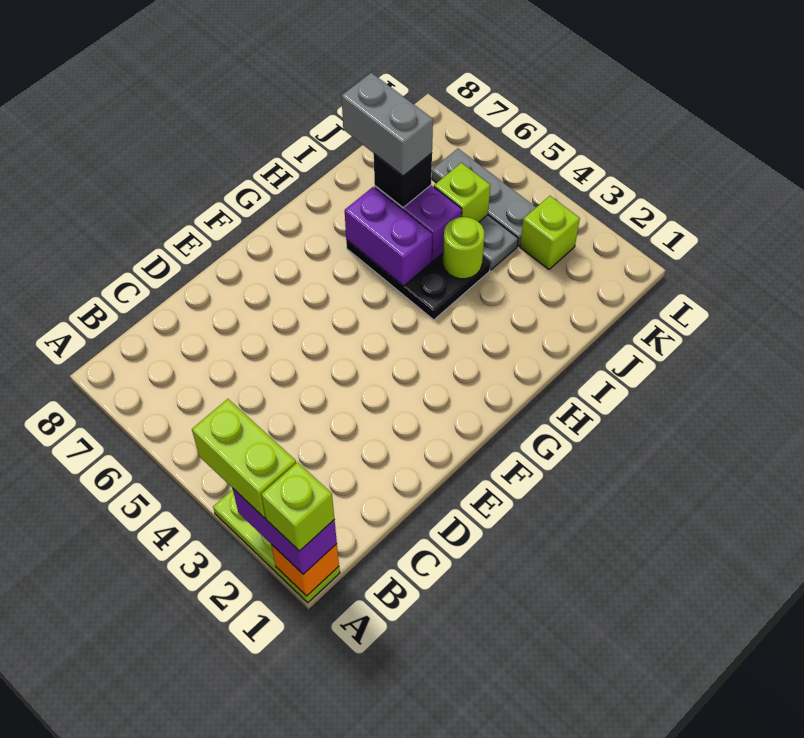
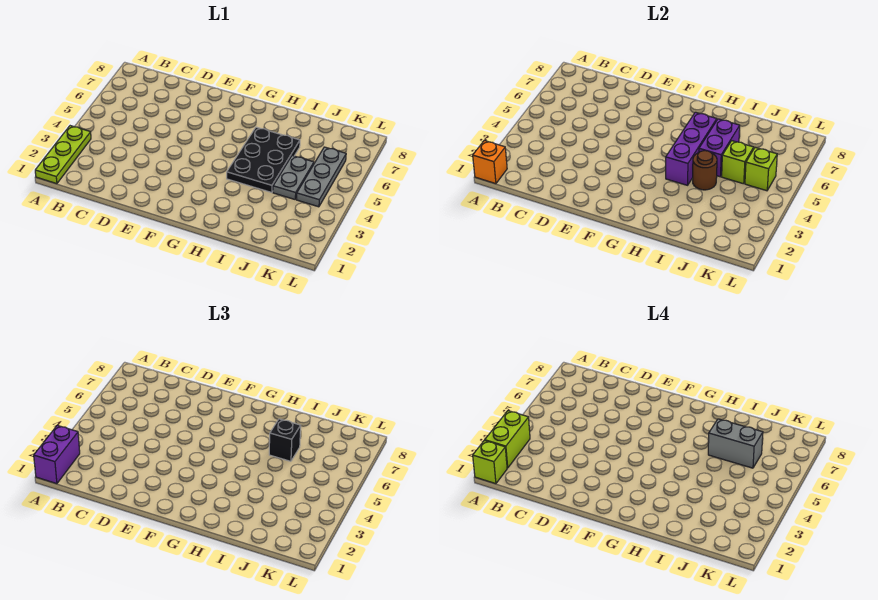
purple 1x2 brick [345,187,432,286] -> purple 1x3 brick [666,112,717,185]
lime 1x1 round brick [443,217,484,279] -> brown 1x1 round brick [693,151,717,190]
grey 1x2 brick [341,73,433,176] -> grey 1x2 brick turned to [708,419,763,468]
lime 1x1 brick [520,196,580,269] -> lime 1x1 brick moved to [745,147,777,191]

